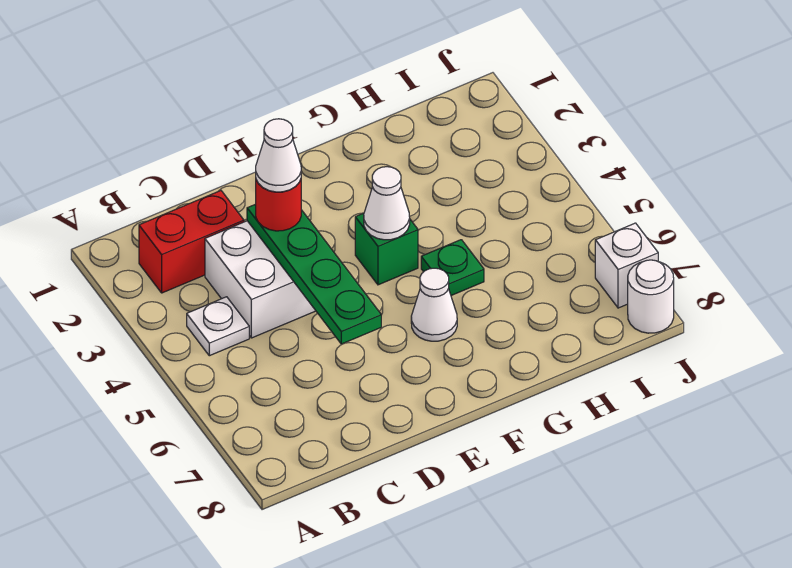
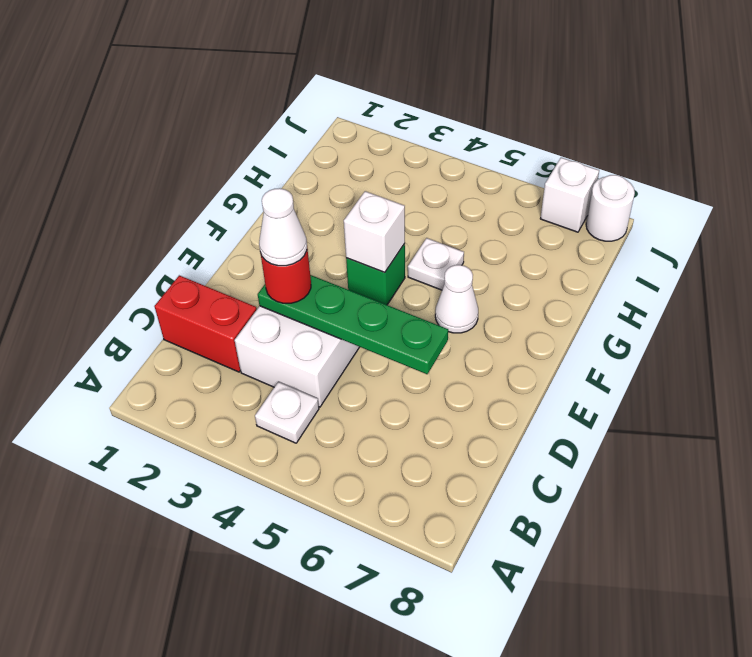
red 1x2 brick [139,191,244,293] -> red 1x2 brick turned to [154,275,257,372]
white 1x1 cone [364,167,410,240] -> white 1x1 brick [344,191,405,273]
green 1x1 plate [421,240,484,296] -> white 1x1 plate [408,238,464,290]

